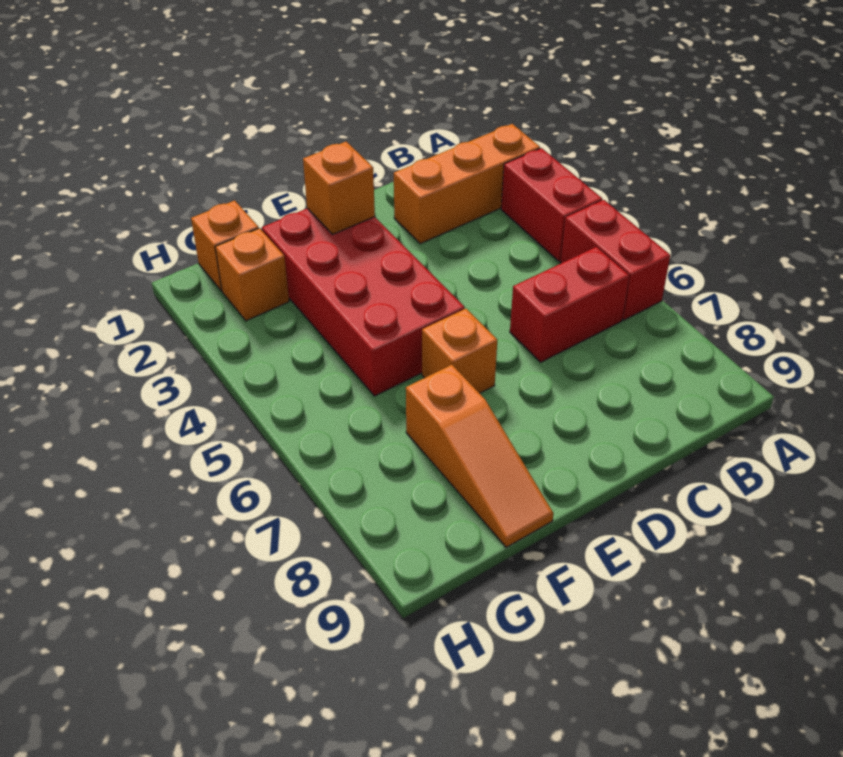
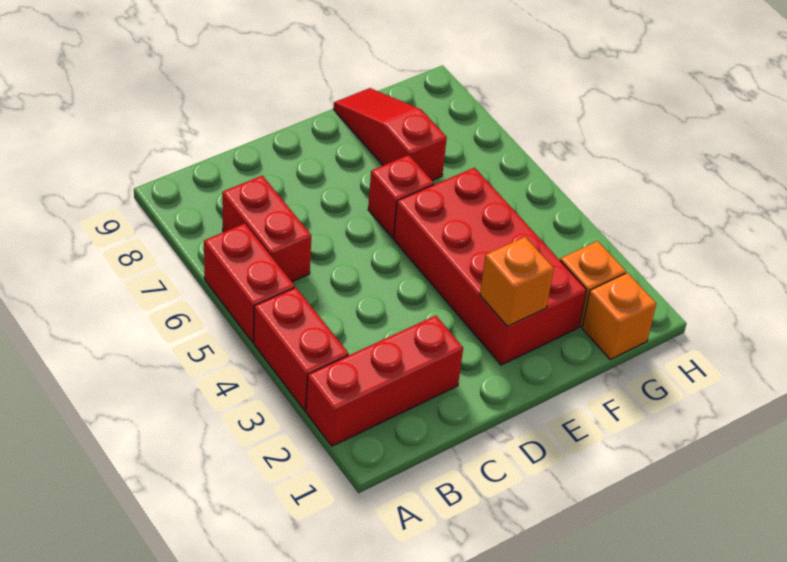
orange 1x3 brick [394,124,540,244] -> red 1x3 brick [306,316,463,446]
red 1x2 brick [510,247,629,362] -> red 1x2 brick turned to [222,176,311,282]
orange 1x1 brick [422,309,497,393] -> red 1x1 brick [368,155,434,238]
orange 1x3 slope [406,365,553,547] -> red 1x3 slope [334,88,447,180]

